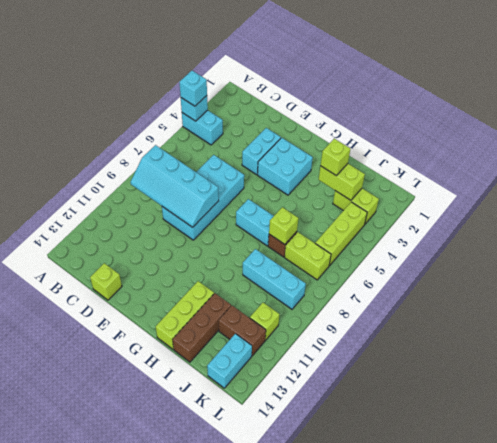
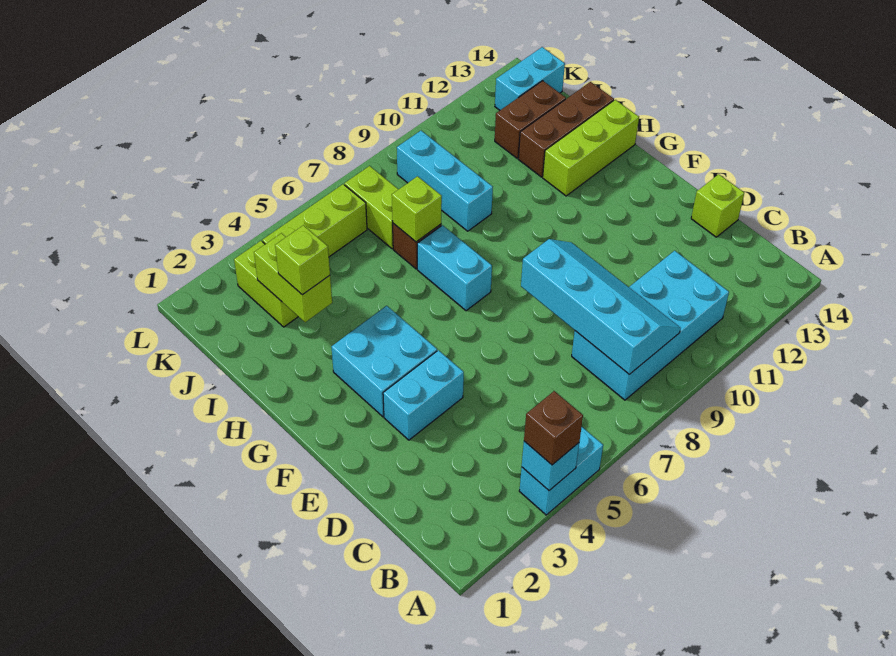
cyan 1x2 brick [182,110,223,145] -> cyan 1x2 brick turned to [519,427,603,515]
cyan 1x1 brick [180,71,207,106] -> brown 1x1 brick [524,391,583,465]
cyan 2x4 brick [162,155,244,240] -> cyan 2x4 brick moved to [572,251,729,400]
brown 1x2 brick [219,306,266,356] -> brown 1x2 brick turned to [495,81,566,158]
lime 1x1 brick [250,303,280,340] -> none

